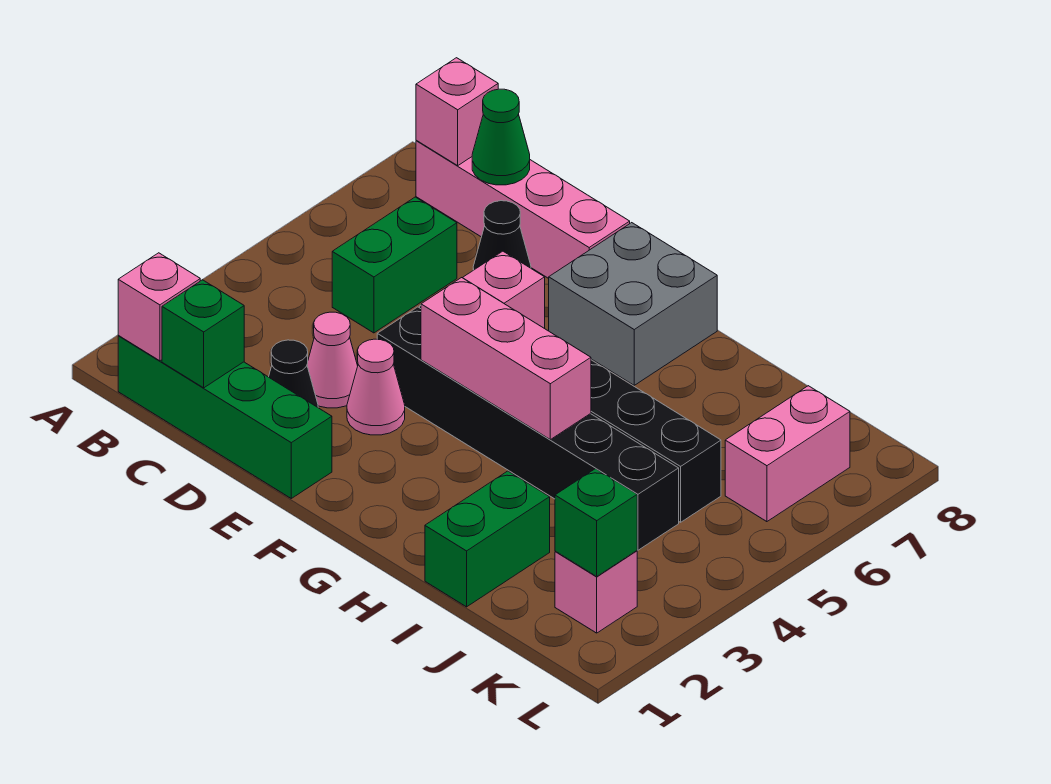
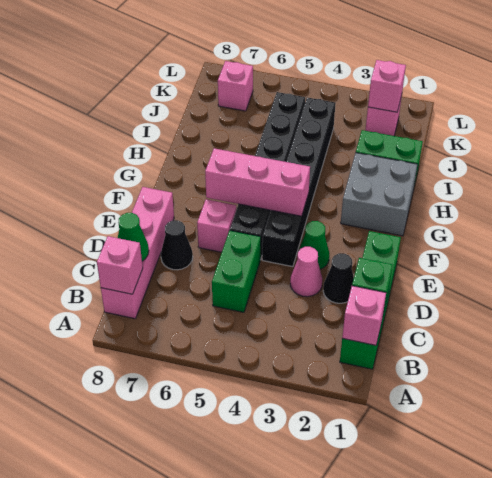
green 1x2 brick [332,197,457,333] -> green 1x2 brick turned to [212,230,261,312]
pink 1x1 cone [347,339,405,435] -> green 1x1 cone [298,221,329,269]
pink 1x3 brick [421,278,591,440] -> pink 1x3 brick turned to [205,148,310,216]
grey 2x2 brick [549,223,717,385] -> grey 2x2 brick moved to [341,153,418,236]
green 1x1 brick [555,469,637,576] -> pink 1x1 brick [368,60,406,112]
pink 1x2 brick [725,386,850,522] -> pink 1x1 brick [218,61,253,111]

